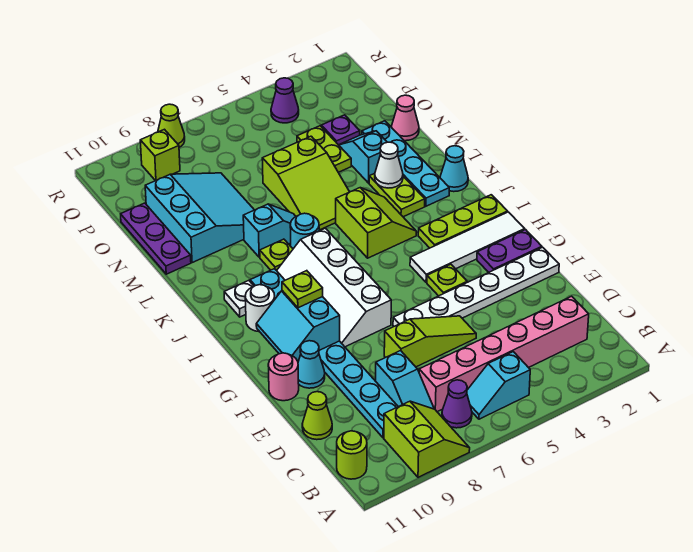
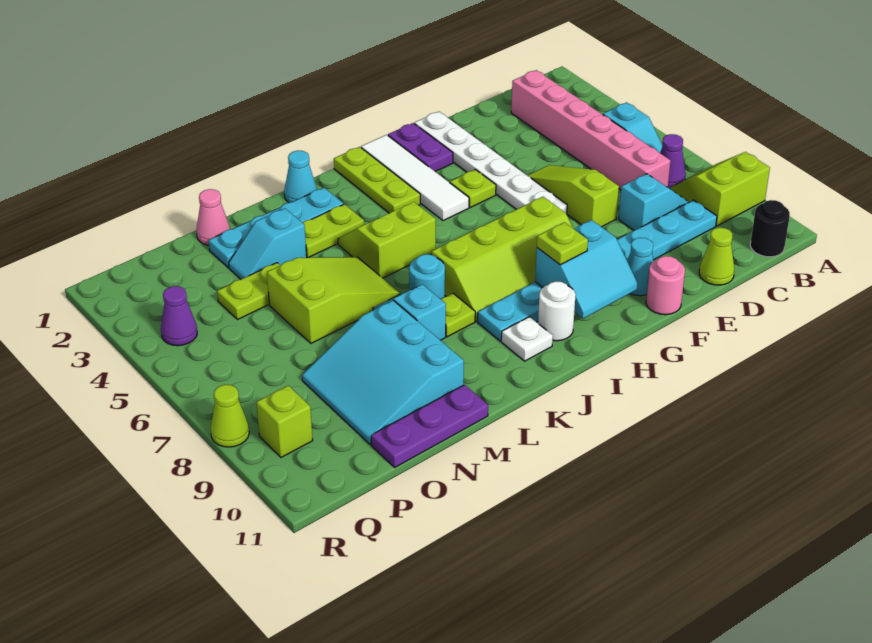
lime 1x1 round brick [337,431,367,479] -> black 1x1 round brick [750,200,790,257]
white 2x4 slope [277,228,391,347] -> lime 2x4 slope [431,197,573,321]
white 1x1 cone [375,142,403,188] -> none
cyan 3x3 slope [145,173,254,263] -> cyan 3x3 slope turned to [302,300,464,445]
purple 1x1 plate [321,115,360,145] -> none

